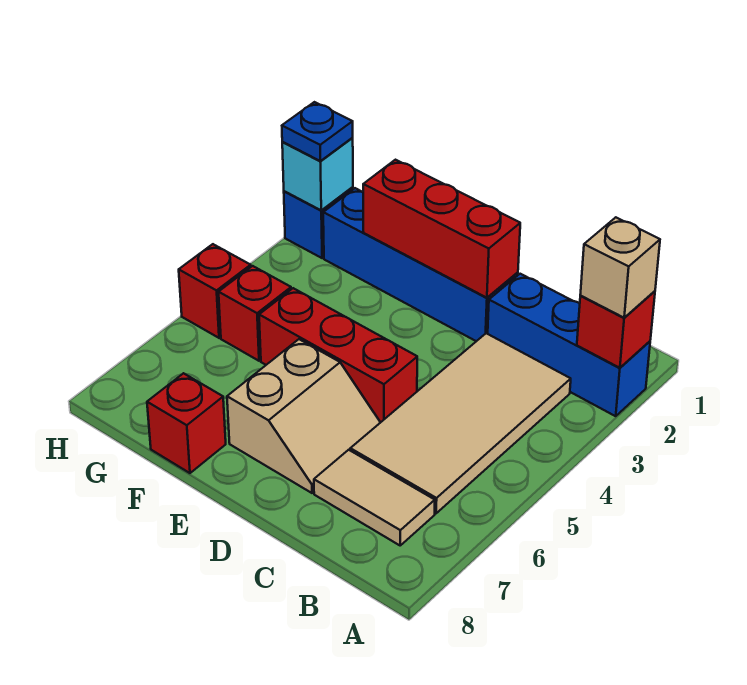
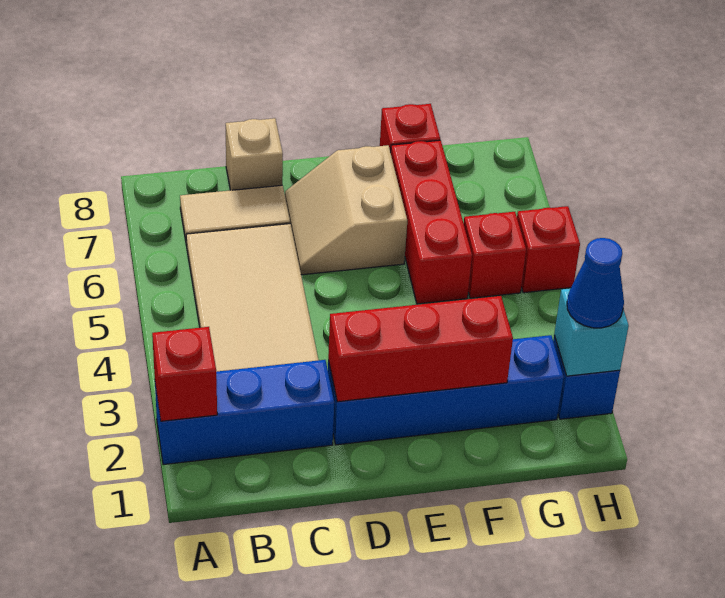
tan 1x1 brick [580,217,660,318] -> tan 1x1 brick moved to [226,118,283,190]
red 1x3 brick [259,288,417,422] -> red 1x3 brick turned to [391,140,472,304]
blue 1x1 plate [282,102,353,161] -> blue 1x1 cone [567,238,624,328]

